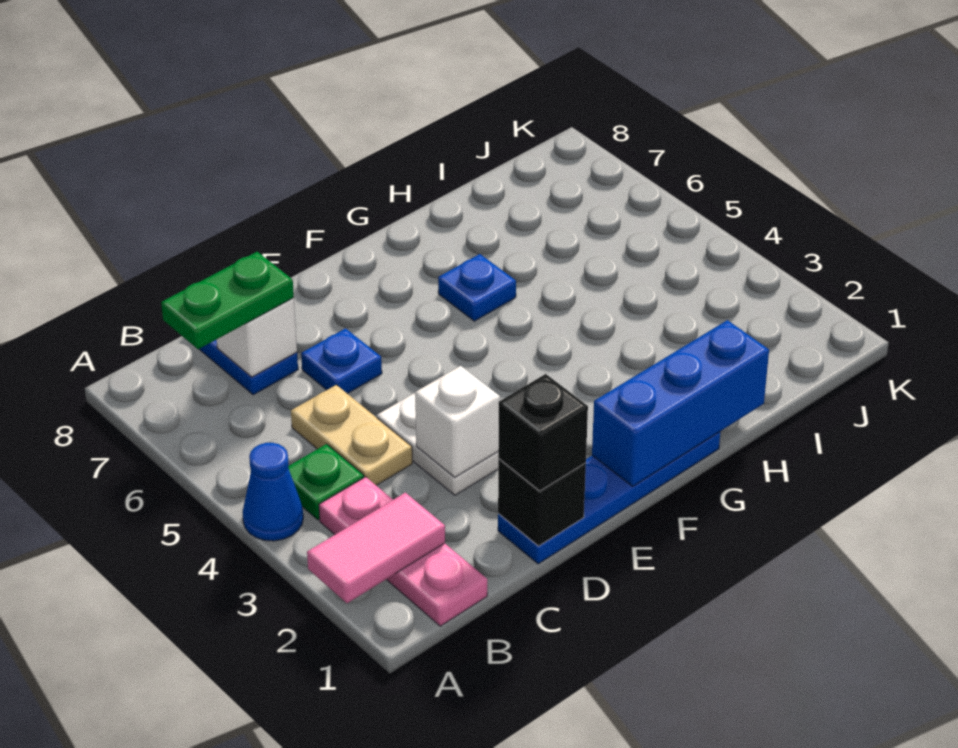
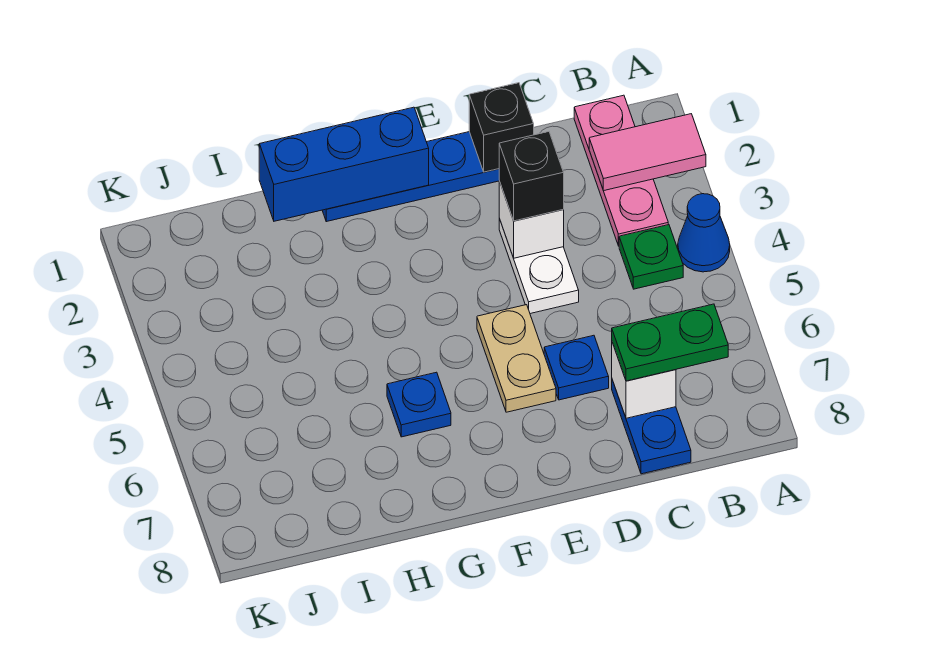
tan 1x2 plate [291,385,412,485] -> tan 1x2 plate moved to [477,305,556,412]
black 1x1 brick [498,374,588,491] -> black 1x1 brick moved to [499,132,564,221]

